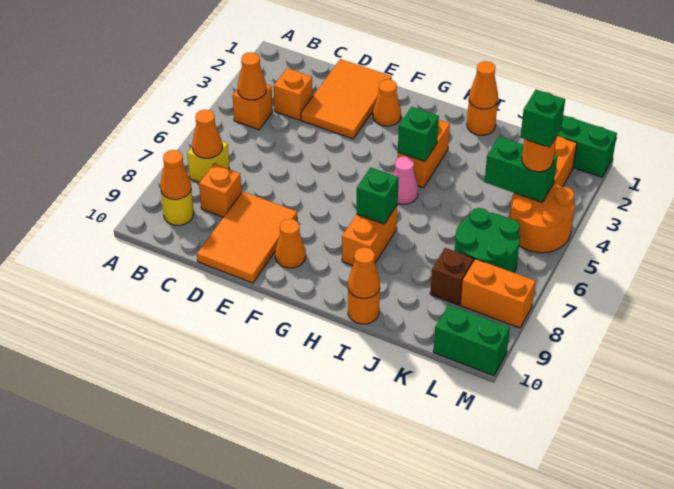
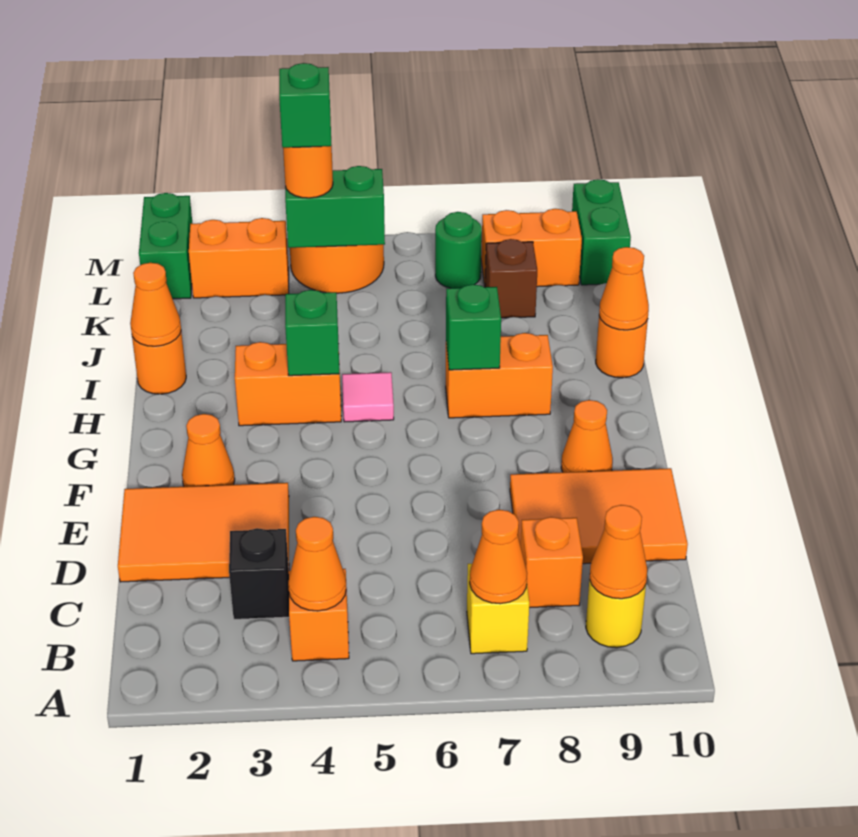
orange 1x1 brick [274,68,313,120] -> black 1x1 brick [229,528,289,619]
pink 1x1 cone [393,156,418,204] -> pink 1x1 tile [342,372,394,422]
green 1x2 brick [485,136,557,202] -> green 1x2 brick turned to [285,166,385,248]
green 2x2 round brick [455,208,520,273] -> green 1x1 round brick [435,212,482,288]
orange 1x2 brick [460,259,536,328] -> orange 1x2 brick turned to [481,209,582,287]

